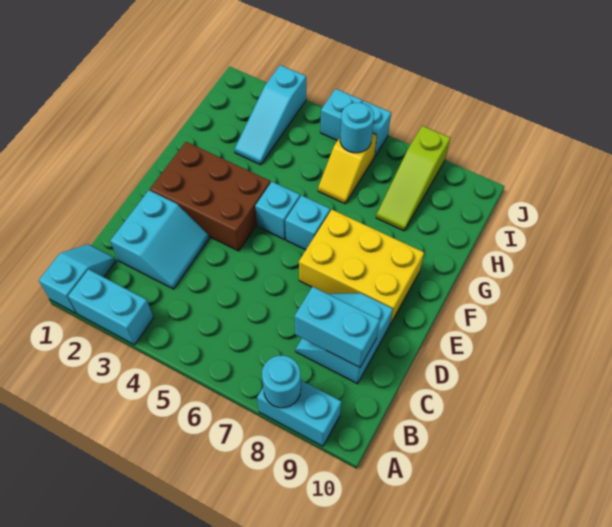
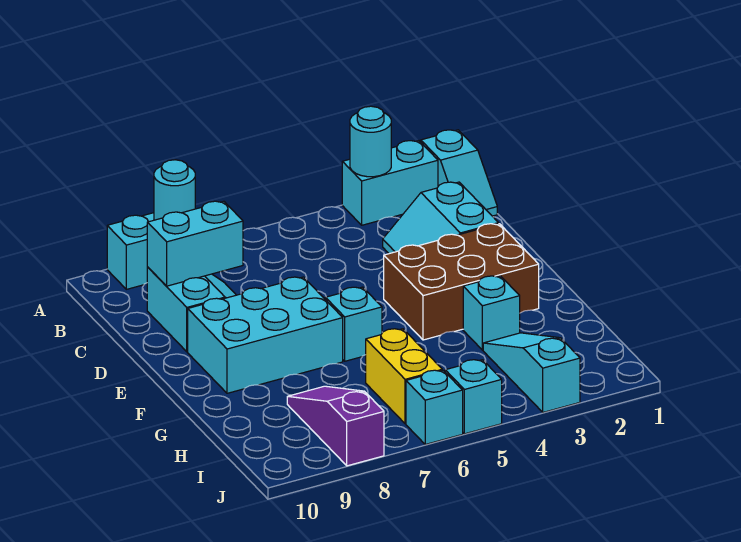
yellow 2x3 brick [299,210,424,324] -> cyan 2x3 brick [188,277,343,393]
cyan 1x1 brick [255,182,300,239] -> cyan 1x1 brick moved to [463,276,520,350]
yellow 1x2 slope [318,133,377,204] -> yellow 1x2 brick [366,329,442,424]
lime 1x3 slope [376,126,450,231] -> purple 1x3 slope [287,386,384,466]
cyan 1x1 round brick [340,103,374,153] -> cyan 1x1 round brick moved to [350,106,391,177]

